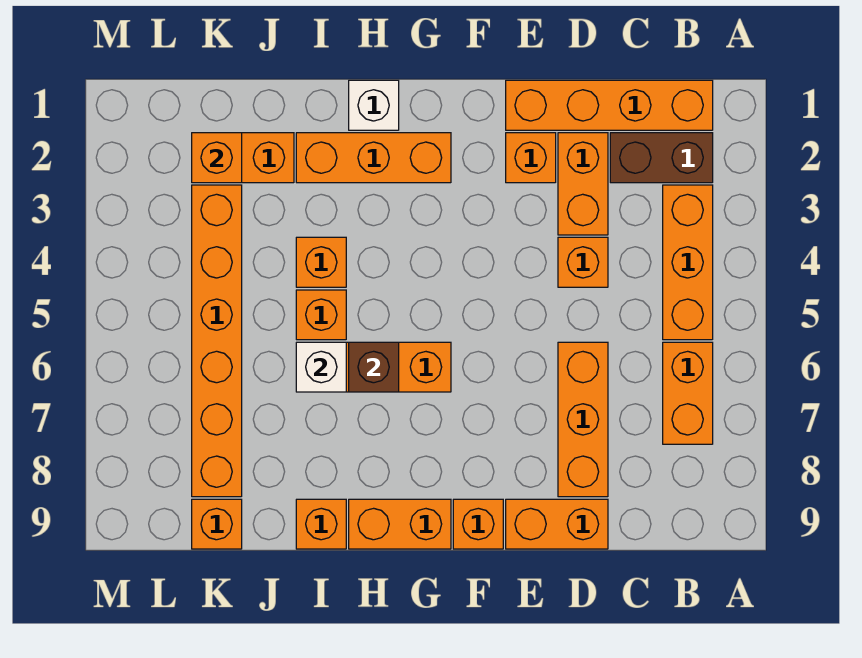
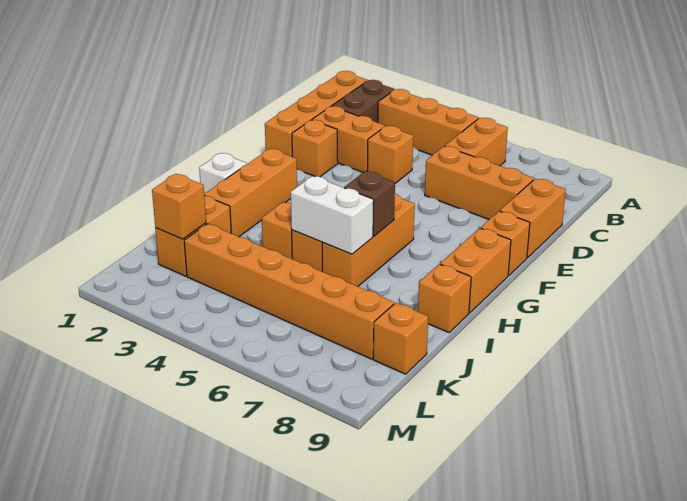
orange 1x2 brick [663,342,713,444] -> orange 1x2 brick turned to [445,118,508,166]
white 1x1 brick [296,342,346,392] -> white 1x2 brick [291,176,374,254]

